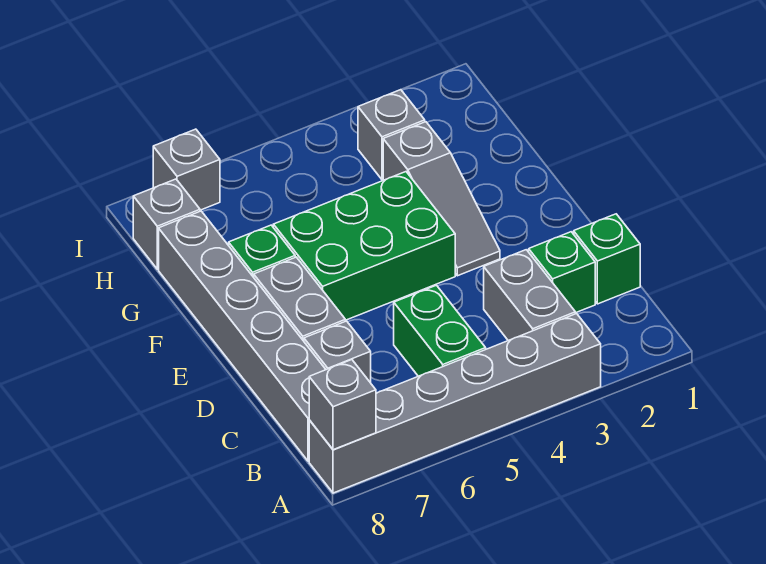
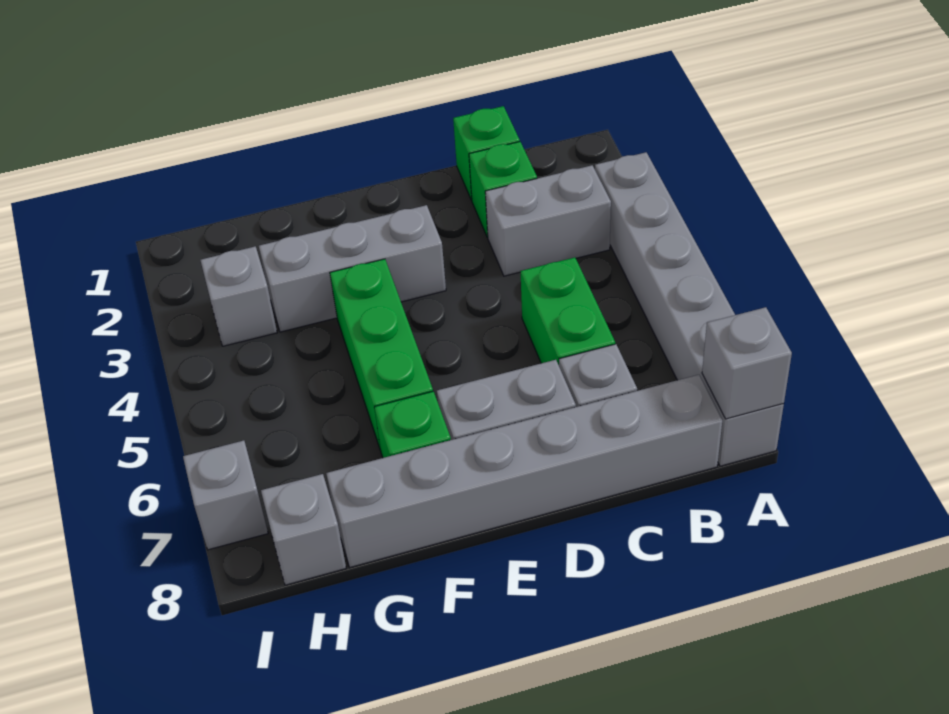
green 1x2 brick [394,285,486,376] -> green 1x2 brick turned to [520,258,615,365]
grey 1x3 slope [383,122,500,276] -> grey 1x3 brick [259,205,446,332]
green 2x3 brick [273,172,455,320] -> green 1x3 brick [330,259,433,450]

